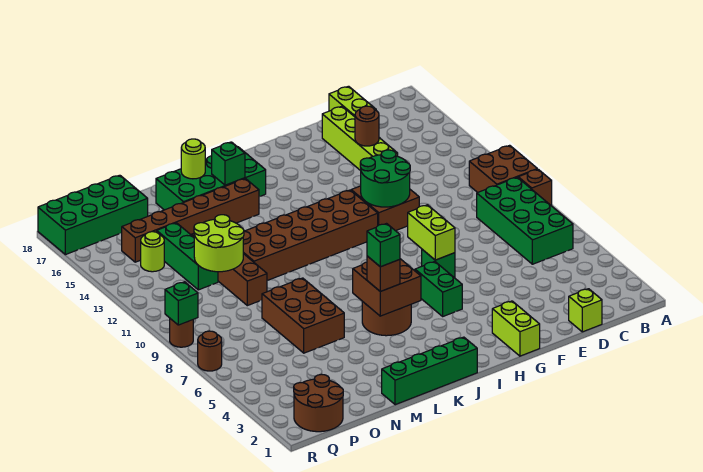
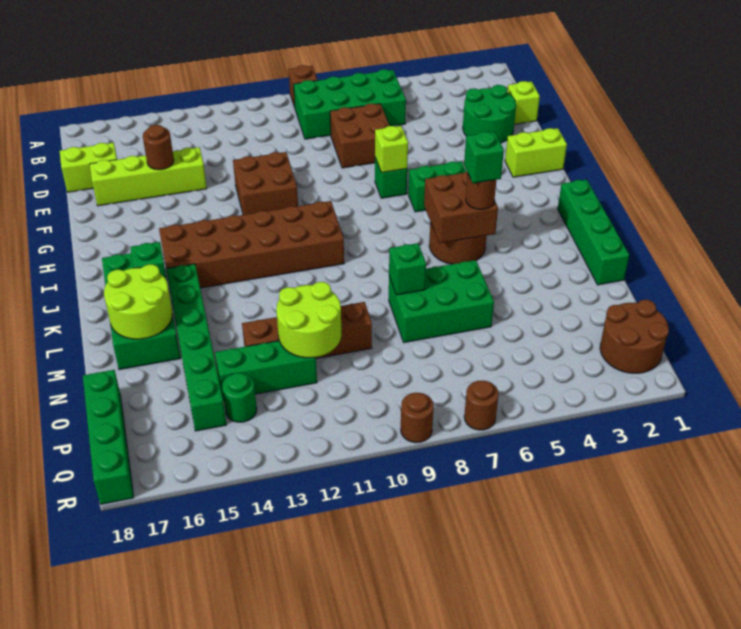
brown 2x2 brick [469,145,537,193] -> brown 2x2 brick moved to [330,104,390,168]
green 2x2 round brick [360,150,410,207] -> green 2x2 round brick moved to [463,85,516,143]
lime 1x2 brick [408,205,455,260] -> lime 1x1 brick [375,126,408,173]
brown 2x6 brick [243,190,378,280] -> brown 2x6 brick turned to [159,201,344,288]
brown 1x1 brick [367,256,400,291] -> brown 1x1 round brick [466,173,496,209]
brown 1x6 brick [122,179,259,262] -> green 1x6 brick [166,264,226,431]
lime 1x1 round brick [181,139,205,179] -> lime 2x2 round brick [104,264,172,339]
brown 2x3 brick [262,278,344,353] -> green 2x3 brick [389,260,494,343]
green 2x4 brick [38,175,148,255] -> green 1x4 brick [83,370,134,504]
lime 1x1 round brick [141,232,164,272] -> green 1x1 round brick [222,373,257,422]
green 1x1 brick [165,282,198,325] -> green 1x1 brick moved to [389,243,426,295]

